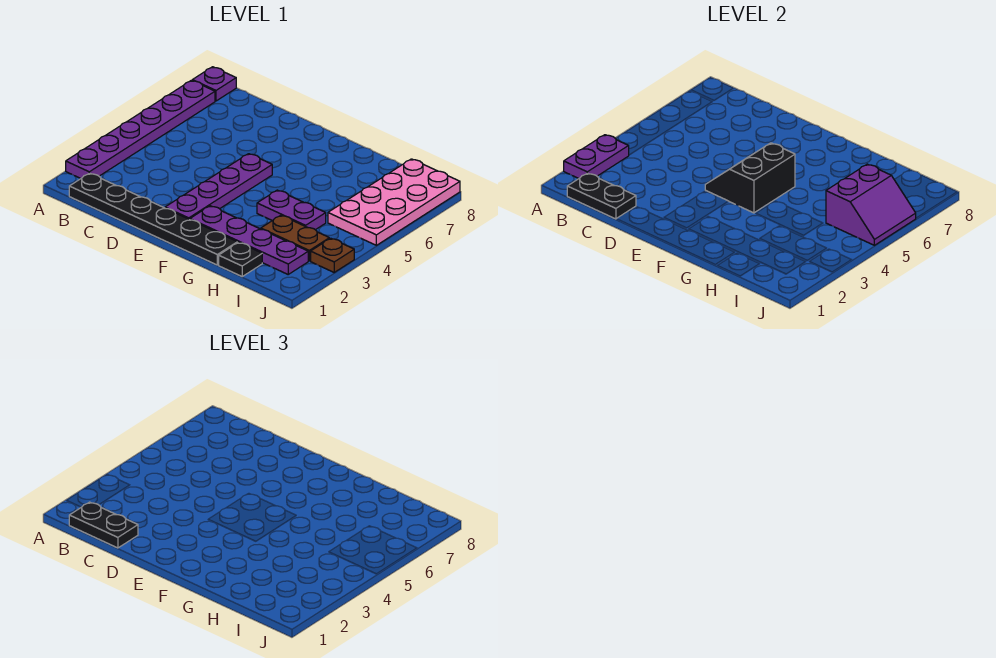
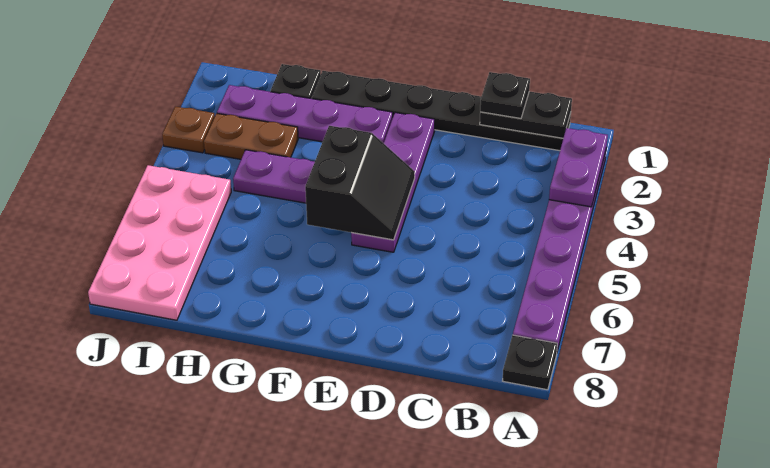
purple 1x1 plate [192,67,236,101] -> black 1x1 plate [503,335,557,390]
black 1x2 plate [69,502,138,548] -> black 1x1 plate [480,72,530,118]
purple 2x2 slope [826,164,916,245] -> none

